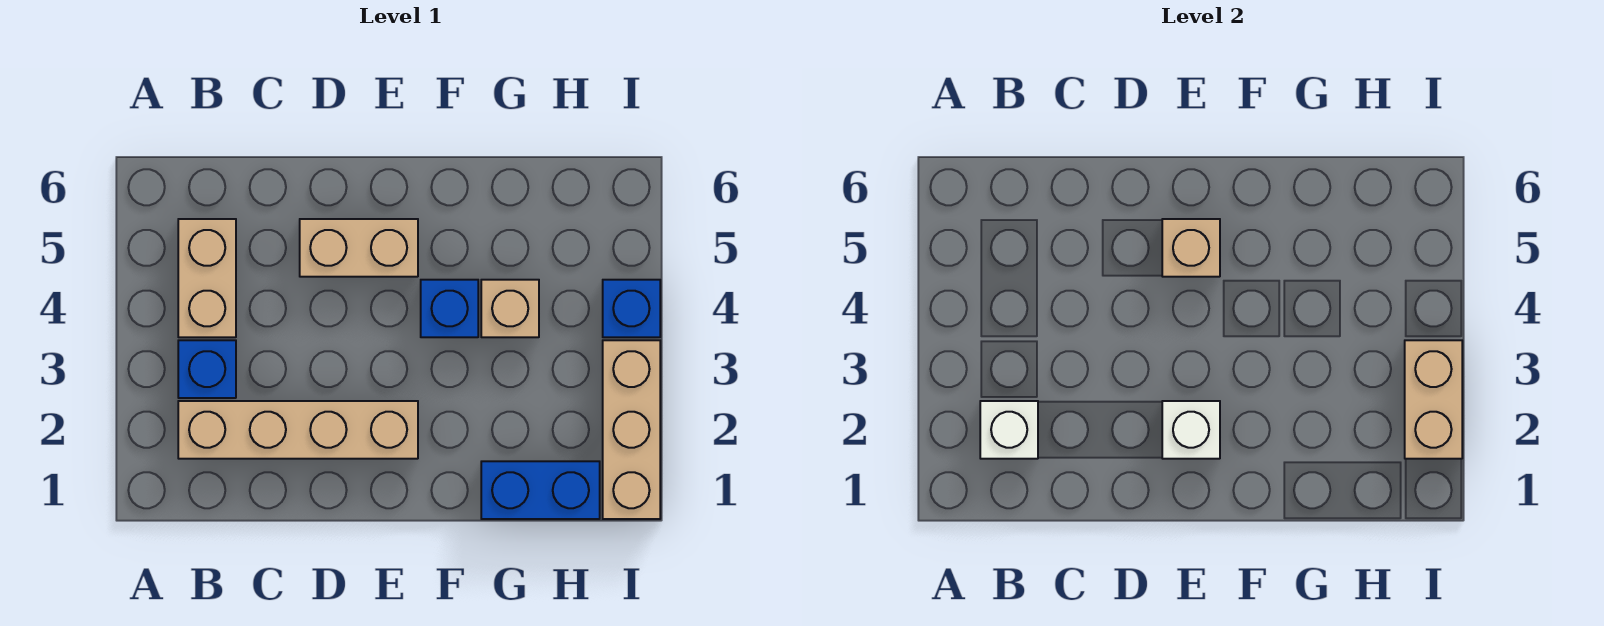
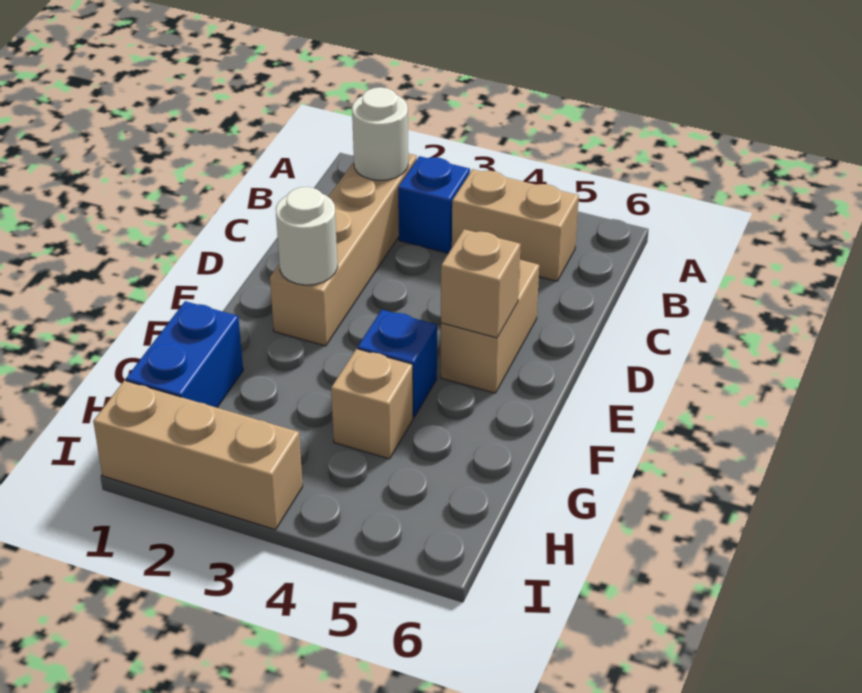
white 1x1 brick [980,401,1038,459] -> white 1x1 round brick [352,87,408,181]
white 1x1 brick [1162,401,1220,459] -> white 1x1 round brick [276,187,338,285]
tan 1x2 brick [1405,340,1462,459] -> none
blue 1x1 brick [603,280,660,337] -> none

